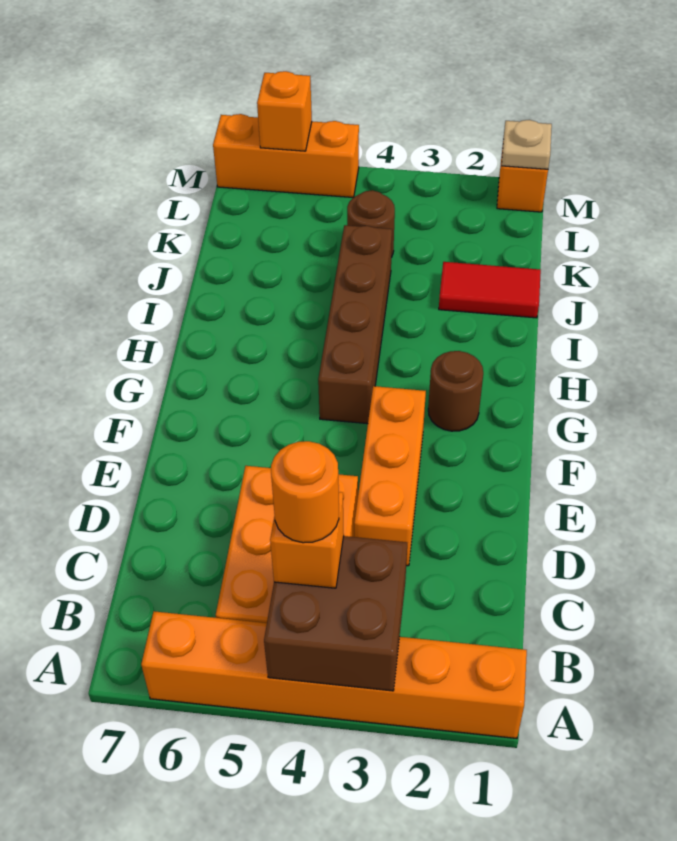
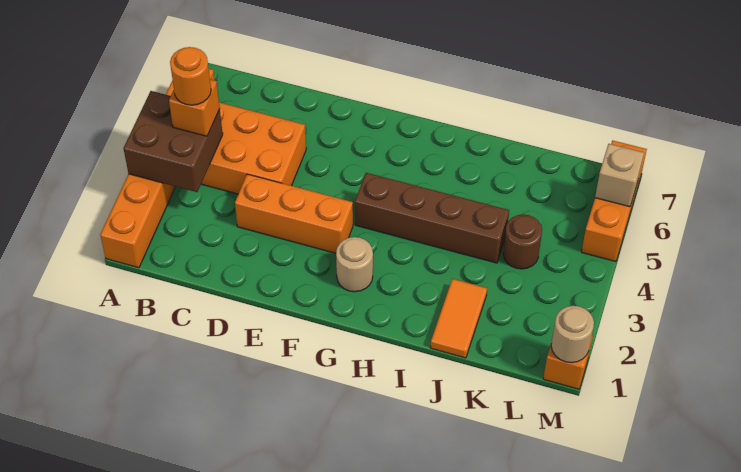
brown 1x1 round brick [428,351,483,431] -> tan 1x1 round brick [336,237,373,292]
red 1x2 tile [439,262,541,318] -> orange 1x2 tile [431,279,487,358]
tan 1x1 plate [502,120,552,169] -> tan 1x1 round brick [551,306,594,363]
orange 1x1 brick [257,71,312,151] -> tan 1x1 brick [595,144,644,207]

